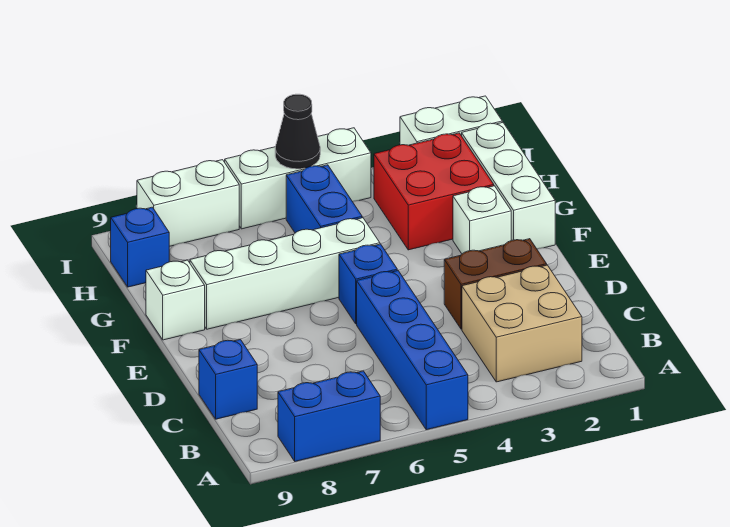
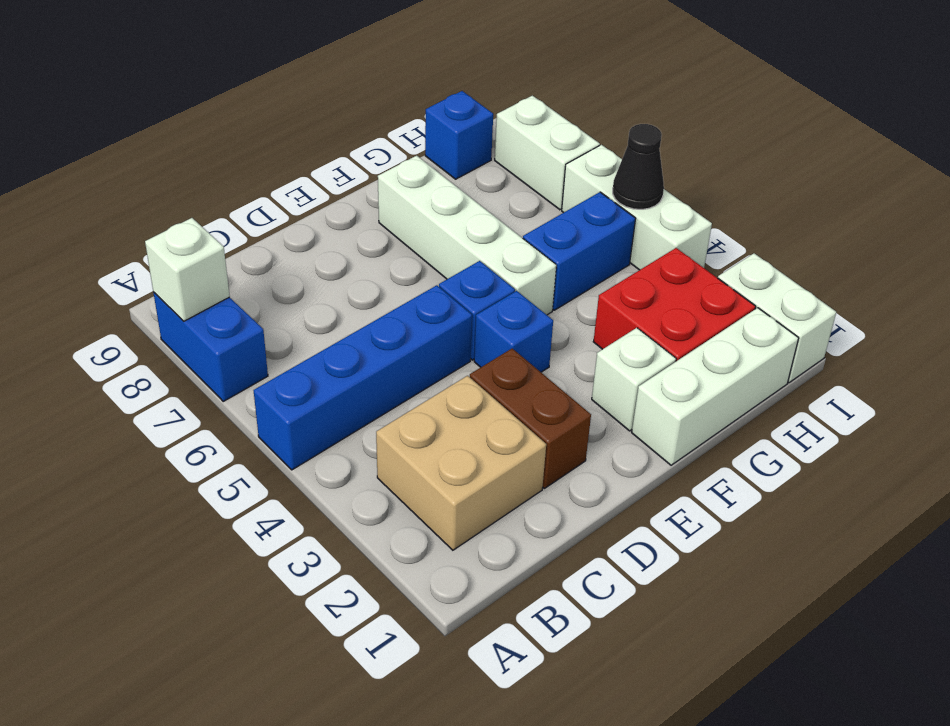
blue 1x1 brick [199,339,257,419] -> blue 1x1 brick moved to [474,291,553,372]
white 1x1 brick [146,260,205,340] -> white 1x1 brick moved to [145,218,230,321]

